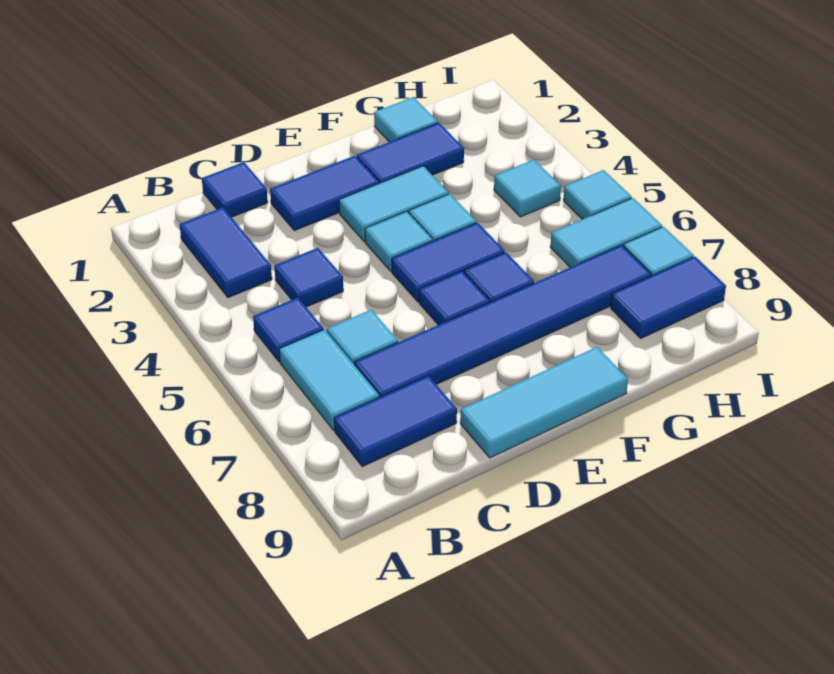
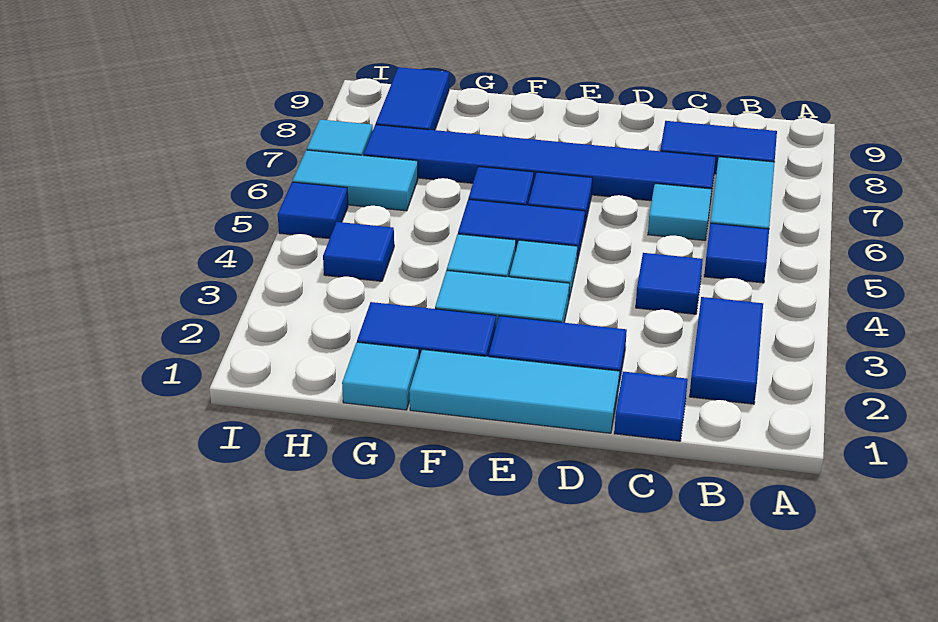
cyan 1x3 tile [460,347,628,458] -> cyan 1x3 tile moved to [409,349,620,433]
cyan 1x1 tile [494,160,561,217] -> blue 1x1 tile [323,222,394,281]
blue 1x2 tile [611,257,726,338] -> blue 1x2 tile turned to [376,67,449,130]
cyan 1x1 tile [563,170,632,219] -> blue 1x1 tile [278,182,348,239]

